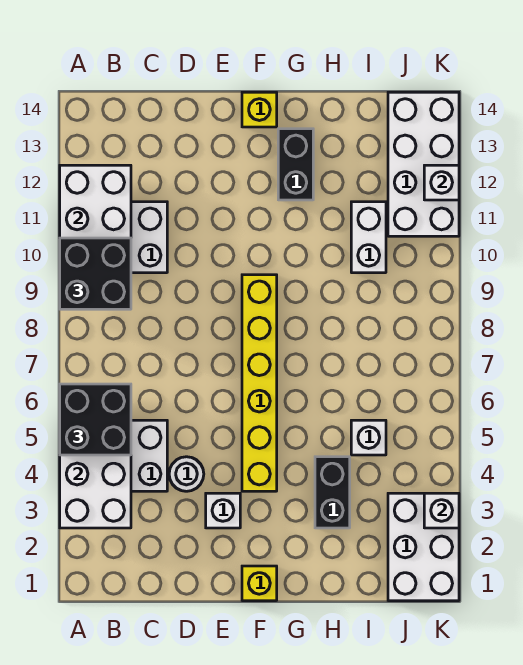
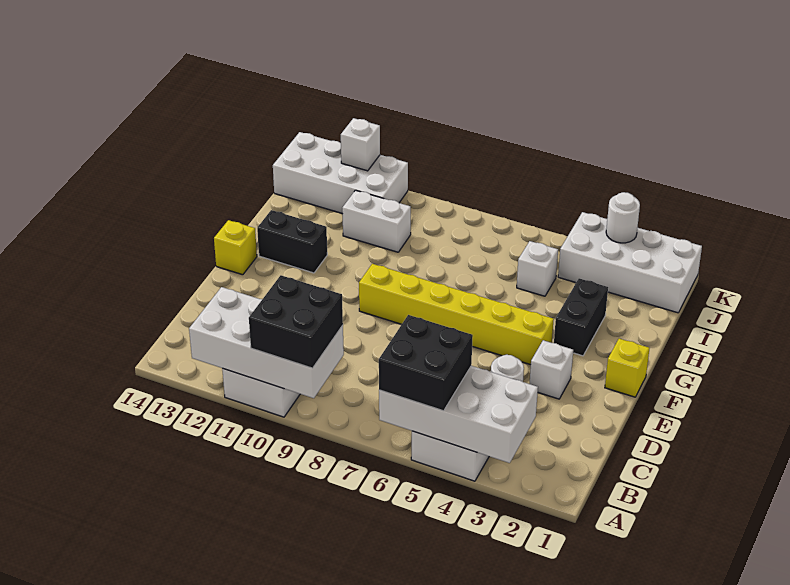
black 1x2 brick [315,457,350,528] -> black 1x2 brick turned to [554,278,608,356]
white 2x3 brick [388,493,459,601] -> white 2x4 brick [558,212,702,313]
white 1x1 brick [424,493,459,528] -> white 1x1 round brick [606,192,640,243]

